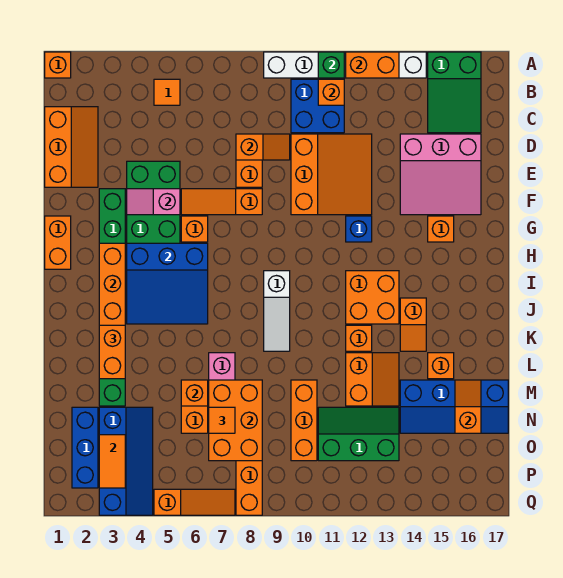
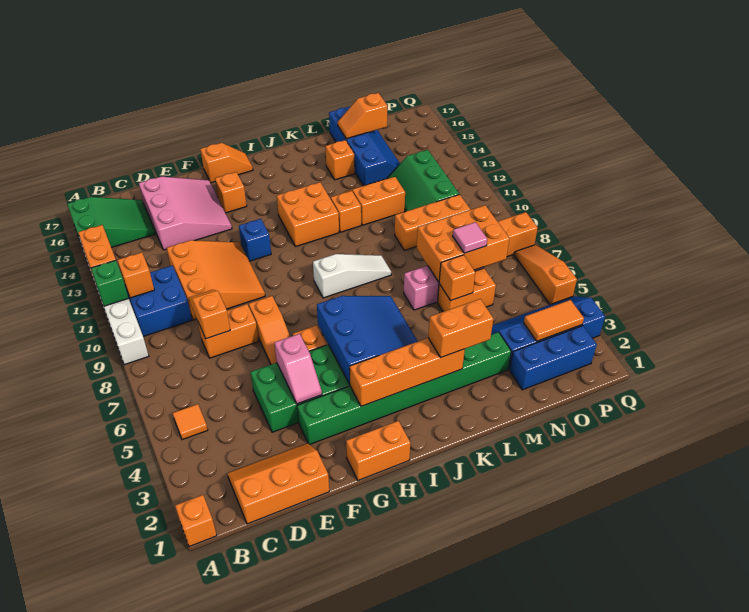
orange 3x3 slope [291,134,372,215] -> orange 3x3 slope turned to [167,240,265,320]
orange 1x2 slope [400,298,426,351] -> orange 1x2 slope moved to [200,143,253,183]
orange 1x1 tile [209,407,235,433] -> pink 1x1 tile [453,222,487,253]

